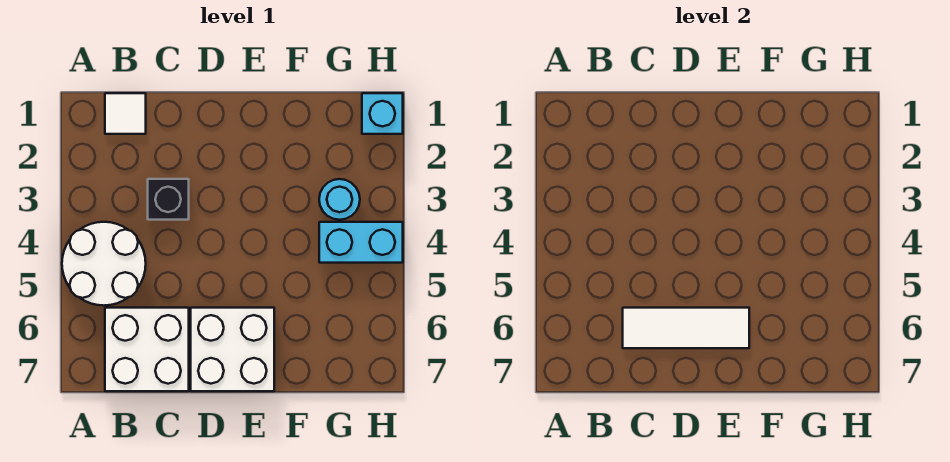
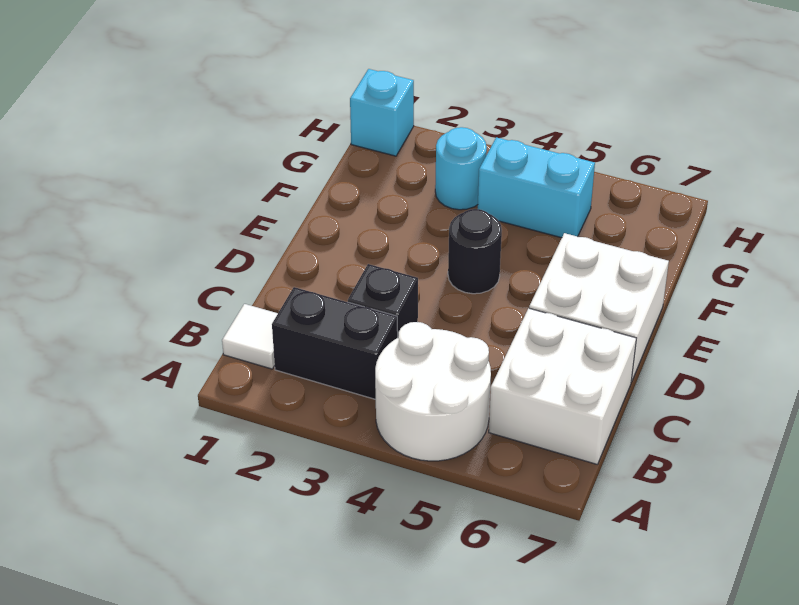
none -> black 1x2 brick [272,287,398,399]
white 1x3 tile [623,308,749,348] -> none
none -> black 1x1 round brick [448,209,502,294]
cyan 1x2 brick [319,222,403,263] -> cyan 1x2 brick turned to [478,137,595,238]

